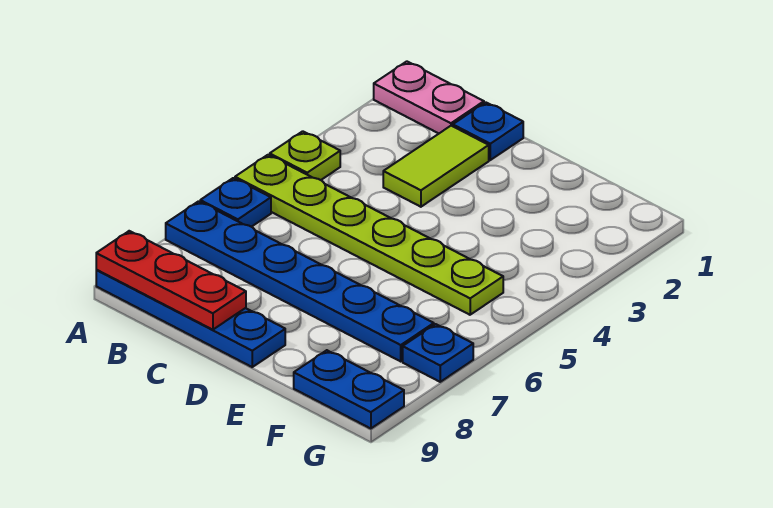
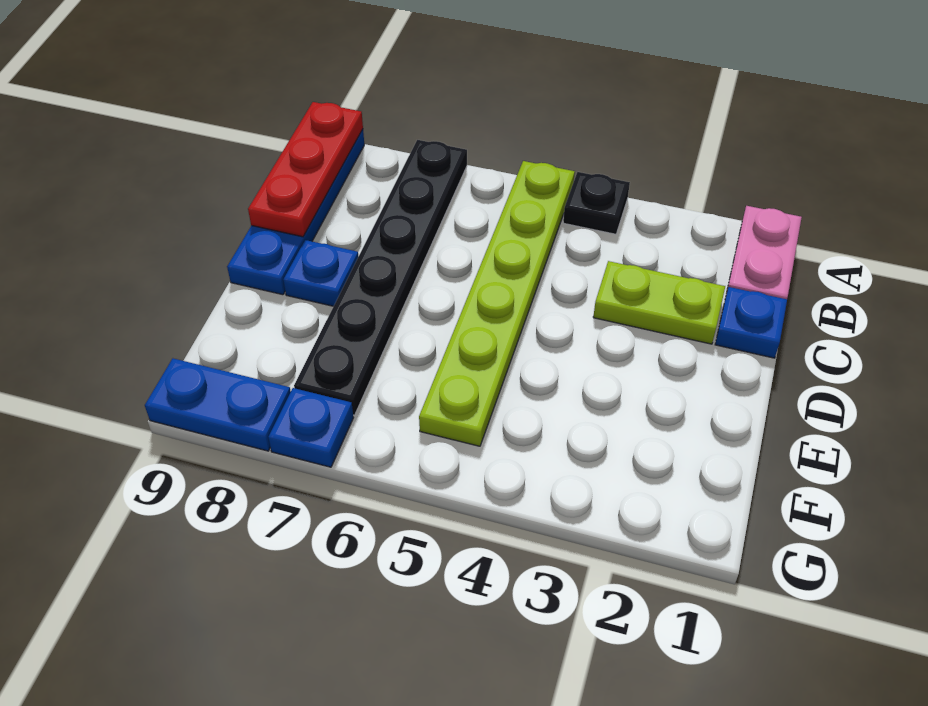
lime 1x1 plate [270,131,340,180] -> black 1x1 plate [563,172,630,234]
blue 1x1 plate [200,178,271,227] -> blue 1x1 plate moved to [283,240,358,306]
blue 1x6 plate [166,201,434,361] -> black 1x6 plate [294,140,467,415]
lime 1x2 tile [383,126,489,207] -> lime 1x2 plate [593,261,725,344]
blue 1x2 plate [294,350,404,429] -> blue 1x2 plate turned to [145,359,291,451]

